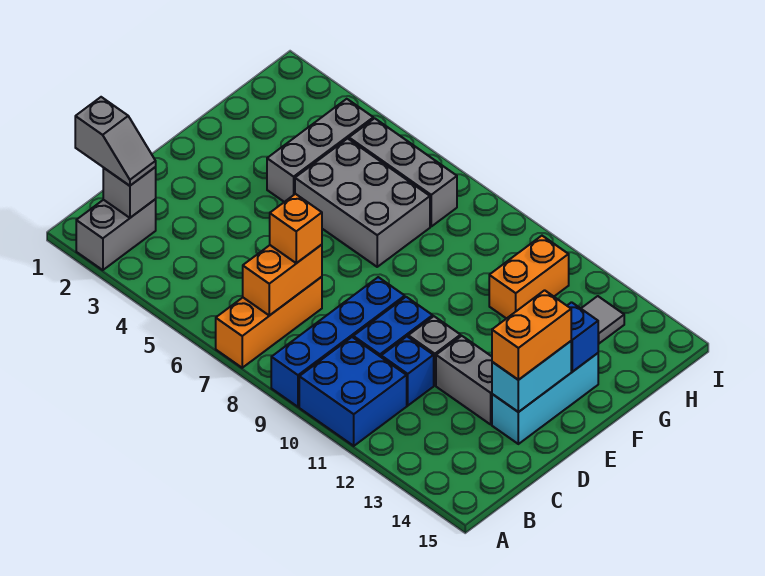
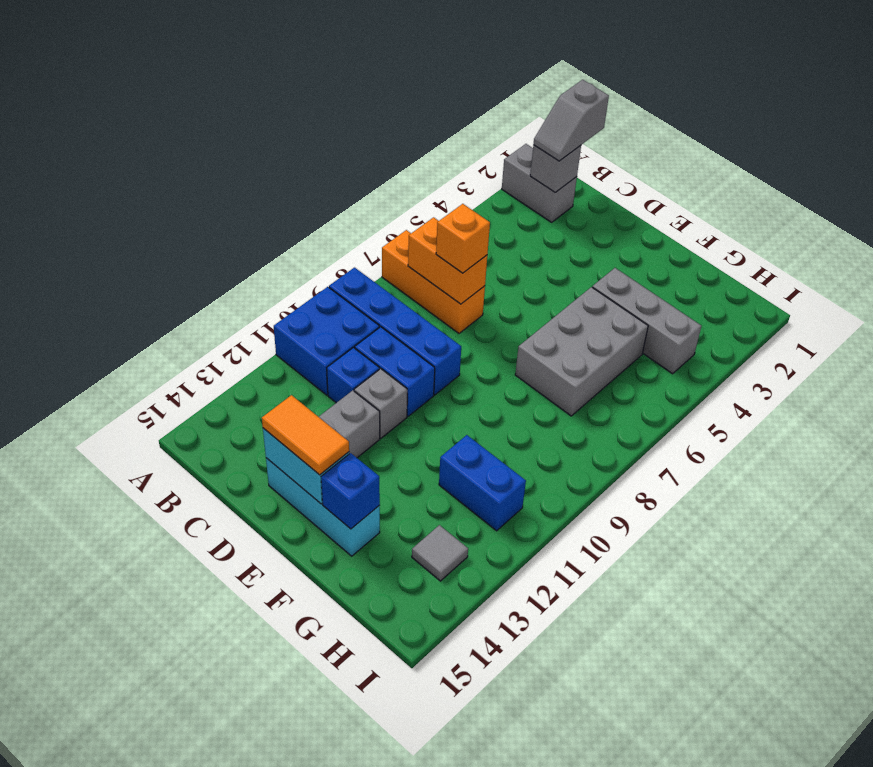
orange 1x2 brick [492,290,571,380] -> orange 1x2 tile [262,395,349,475]
orange 1x2 brick [489,236,569,319] -> blue 1x2 brick [439,435,526,531]
grey 1x3 brick [349,118,457,226] -> none

